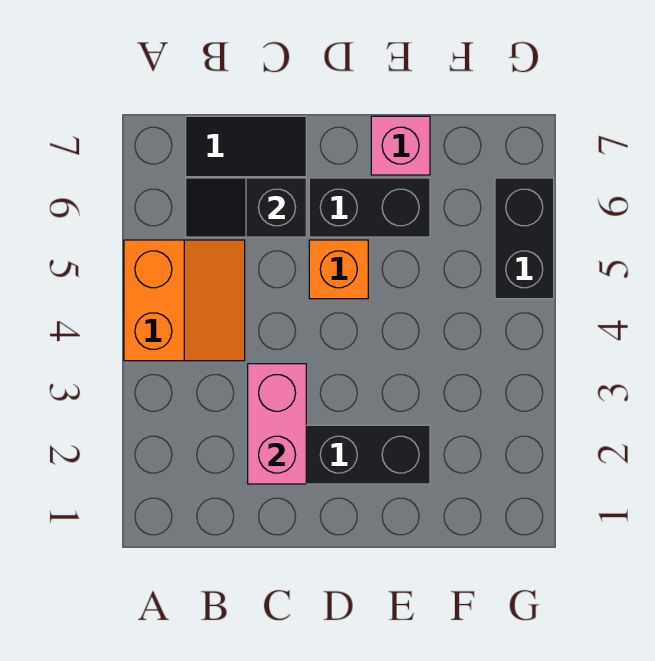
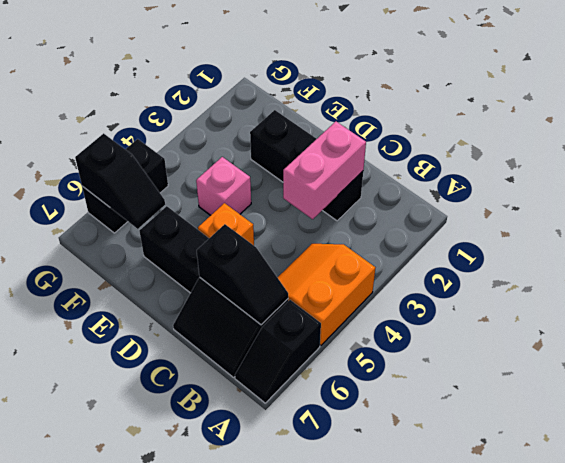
none -> black 1x2 slope [235,300,321,403]
pink 1x1 brick [371,116,430,175] -> pink 1x1 brick moved to [196,157,251,215]
none -> black 1x2 slope [75,133,165,229]

